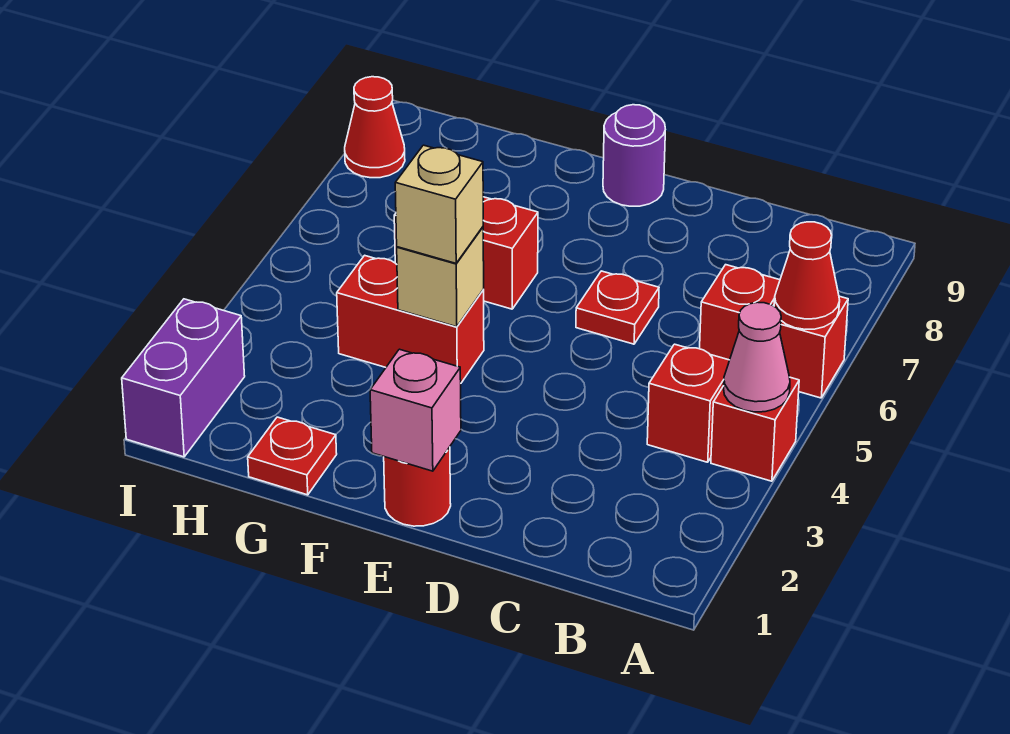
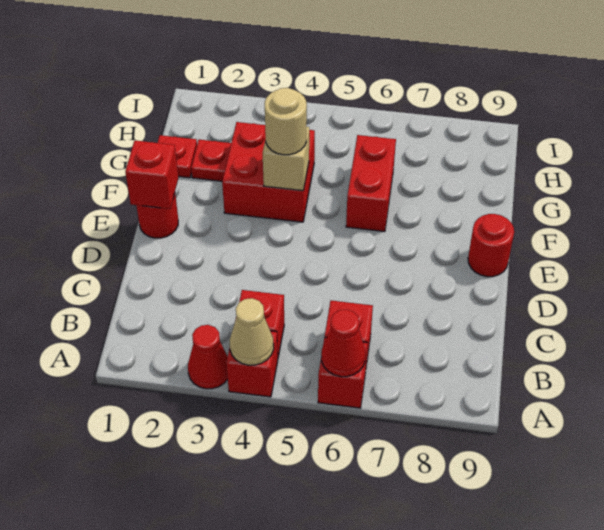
pink 1x1 cone [724,302,790,412] -> tan 1x1 cone [230,298,274,365]
red 1x1 plate [576,271,659,344] -> red 1x1 plate moved to [191,140,231,181]
pink 1x1 brick [370,349,461,471] -> red 1x1 brick [125,141,178,209]
purple 1x1 round brick [603,105,665,206] -> red 1x1 round brick [468,214,514,277]
red 1x2 brick [337,255,484,383] -> red 2x2 brick [222,122,315,222]
tan 1x1 brick [395,145,483,263] -> tan 1x1 round brick [265,88,307,155]
purple 1x2 brick [122,299,245,457] -> none
red 1x1 cone [345,77,405,178] -> red 1x1 cone moved to [188,325,228,389]

